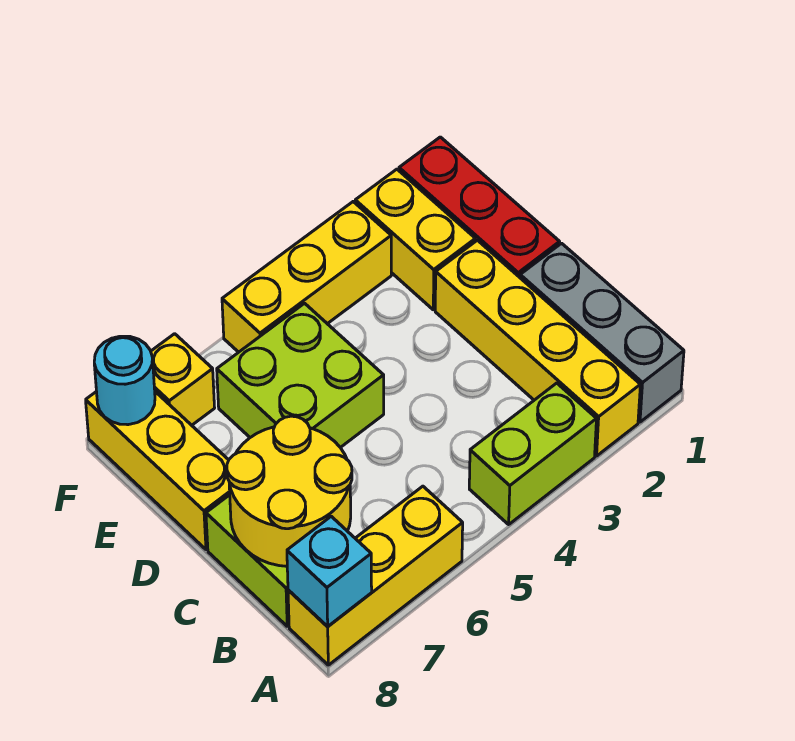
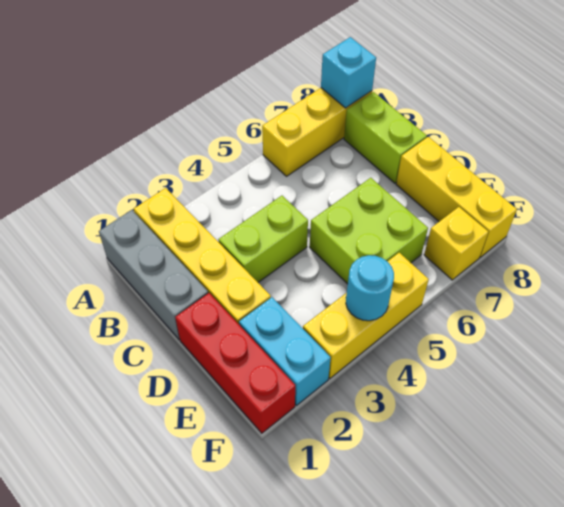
lime 1x2 brick [469,383,596,524] -> lime 1x2 brick moved to [218,196,308,282]
yellow 2x2 round brick [227,416,352,566] -> none
yellow 1x2 brick [355,169,475,310] -> cyan 1x2 brick [239,297,331,405]
cyan 1x1 round brick [94,336,155,425] -> cyan 1x1 round brick moved to [346,255,394,321]

